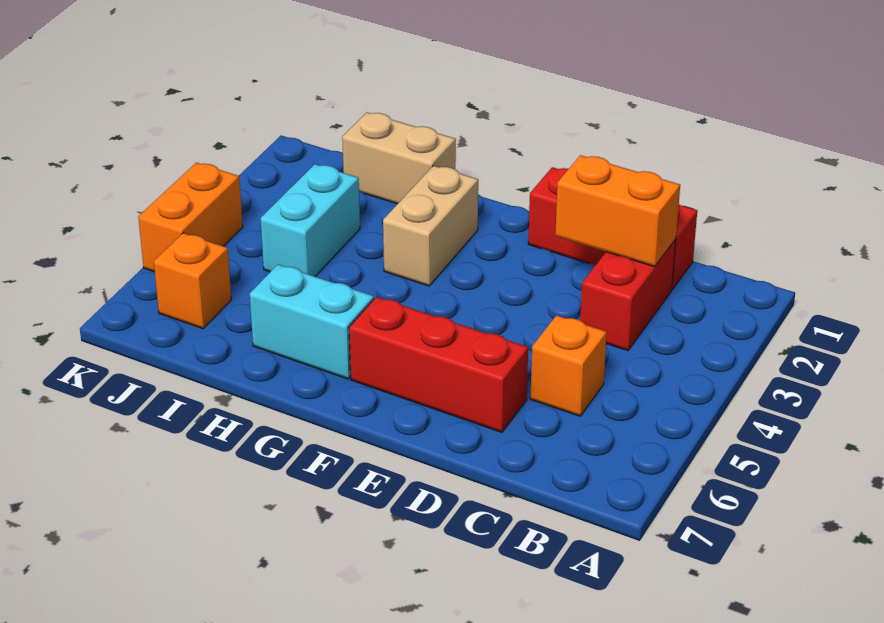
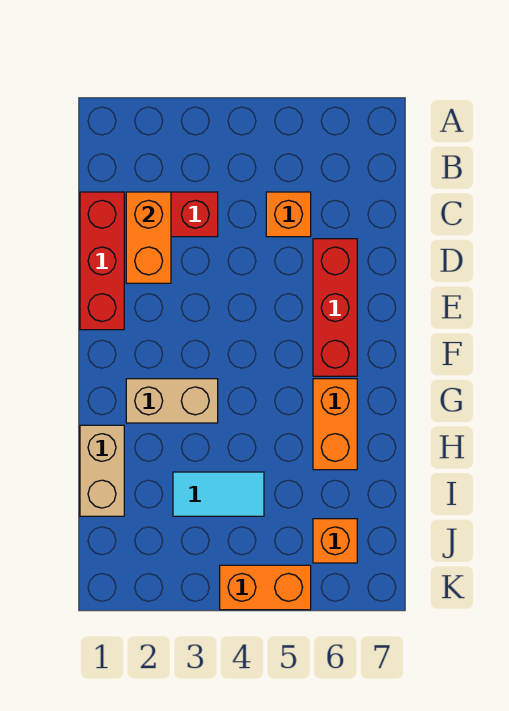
cyan 1x2 brick [250,265,374,379] -> orange 1x2 brick [313,379,357,470]
cyan 1x2 brick [261,164,360,276] -> cyan 1x2 tile [173,472,264,516]

